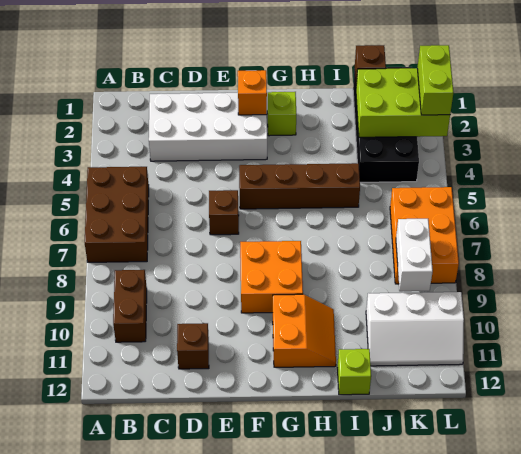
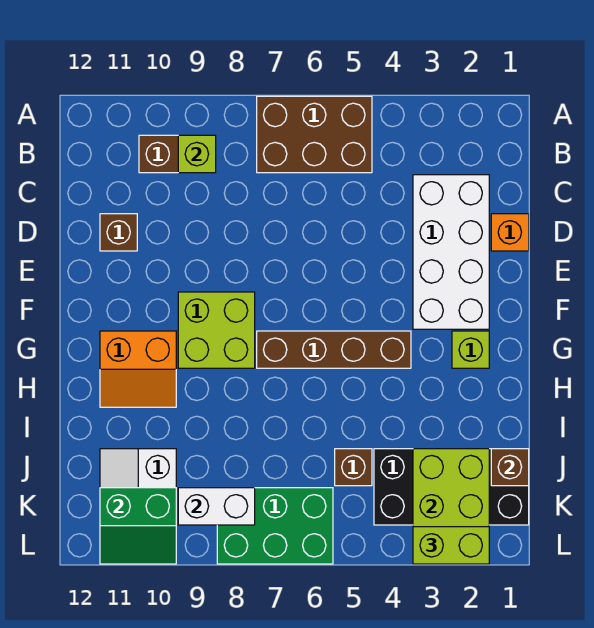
brown 1x1 brick [209,190,239,235] -> brown 1x1 brick moved to [335,449,372,486]
orange 1x1 brick [238,70,267,115] -> orange 1x1 brick moved to [491,214,529,251]
brown 1x4 brick [239,163,360,209] -> brown 1x4 brick turned to [257,331,411,368]
orange 2x2 brick [240,241,303,313] -> lime 2x2 brick [178,292,255,368]
lime 1x1 brick [338,349,371,395] -> lime 1x1 brick moved to [178,135,216,173]
orange 2x3 brick [390,187,459,284] -> green 2x3 brick [217,488,333,564]
none -> green 2x2 slope [100,488,176,564]

